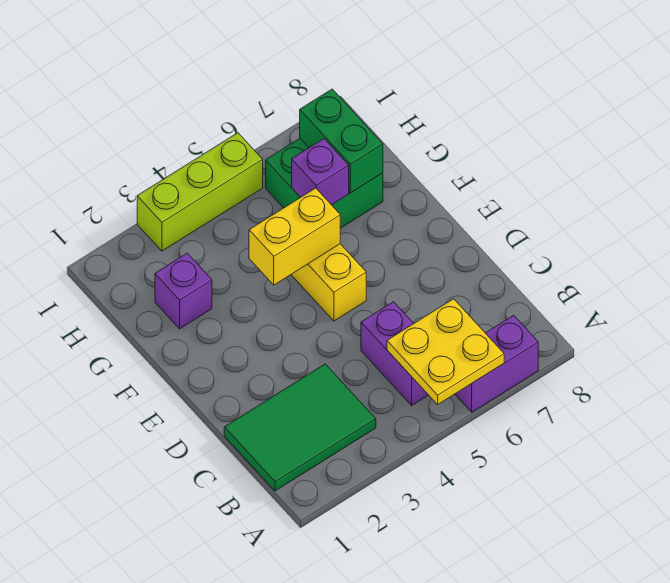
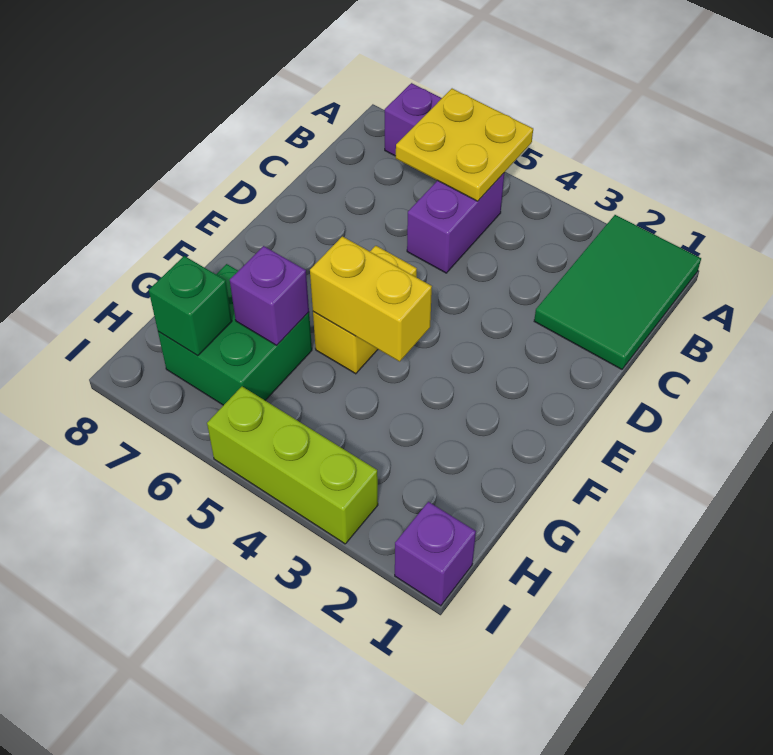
green 2x3 tile [224,364,376,491] -> green 2x3 tile turned to [534,215,701,369]
purple 1x1 brick [155,253,212,329] -> purple 1x1 brick moved to [395,502,476,606]
green 1x2 brick [300,89,383,193] -> green 1x1 brick [149,256,232,356]

